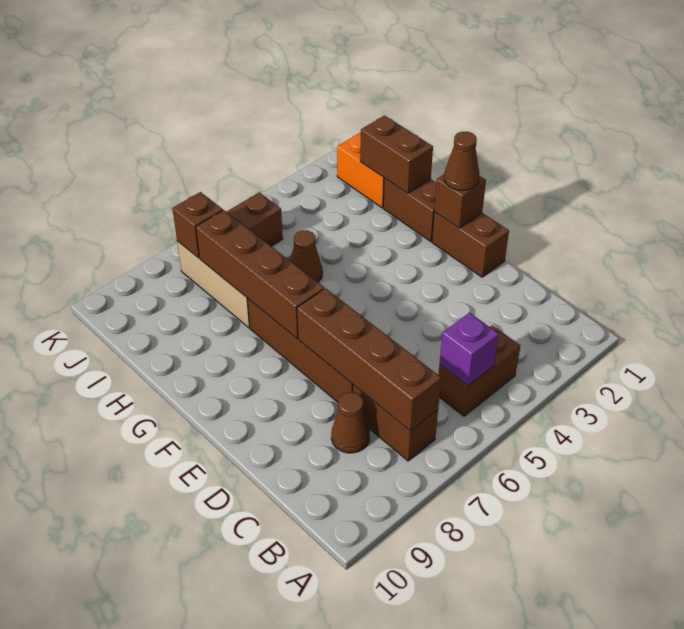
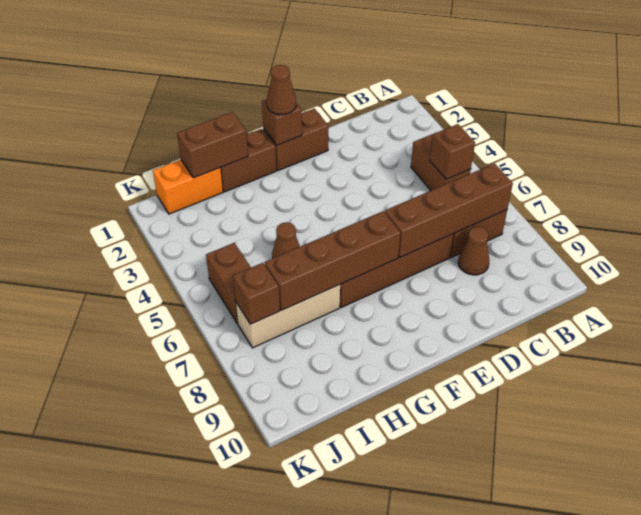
purple 1x1 brick [440,313,499,386] -> brown 1x1 brick [430,124,475,179]

